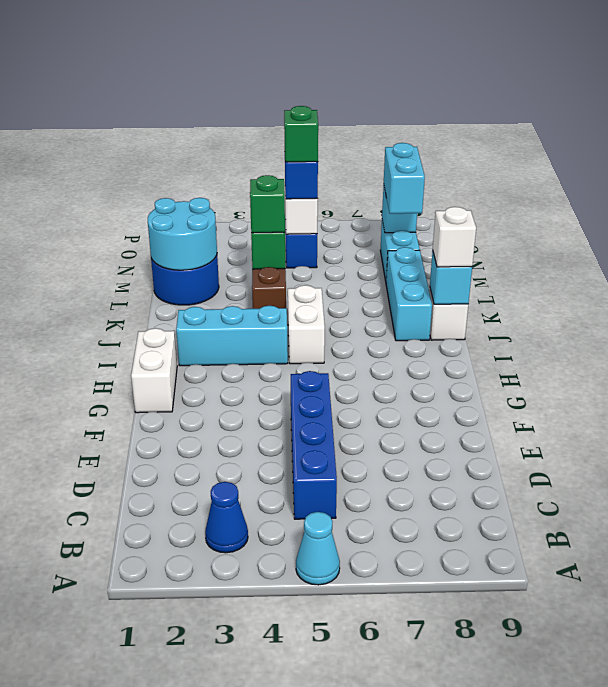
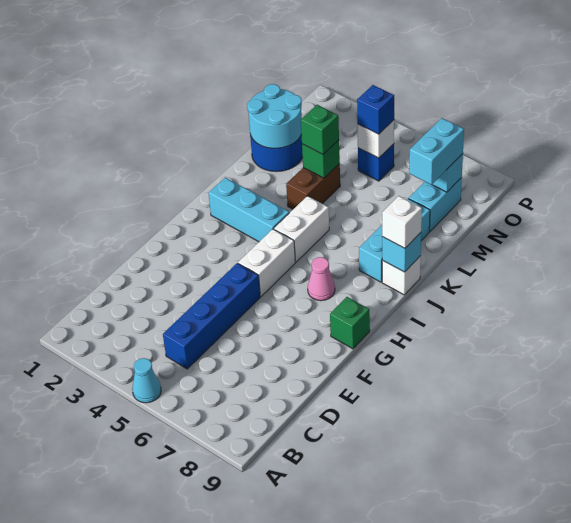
blue 1x1 cone [205,482,248,553] -> none
white 1x2 brick [131,328,177,413] -> white 1x2 brick moved to [238,229,295,297]
none -> pink 1x1 cone [308,257,335,301]
green 1x1 brick [284,106,318,162] -> green 1x1 brick moved to [330,297,370,349]

